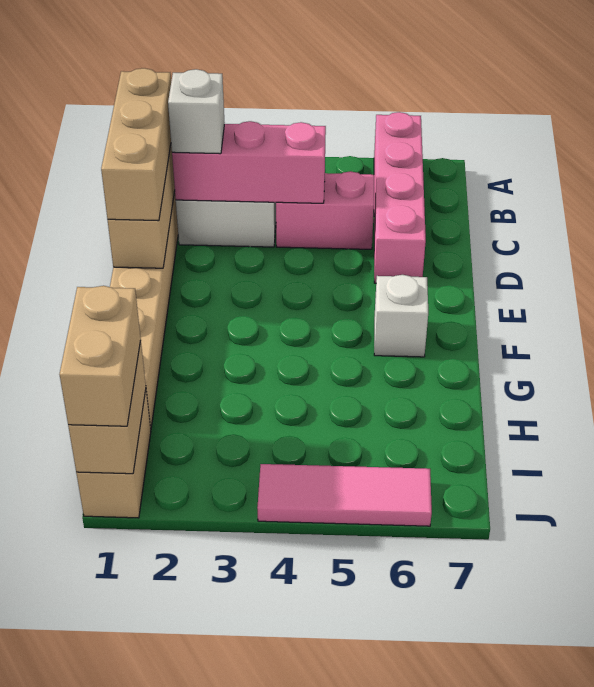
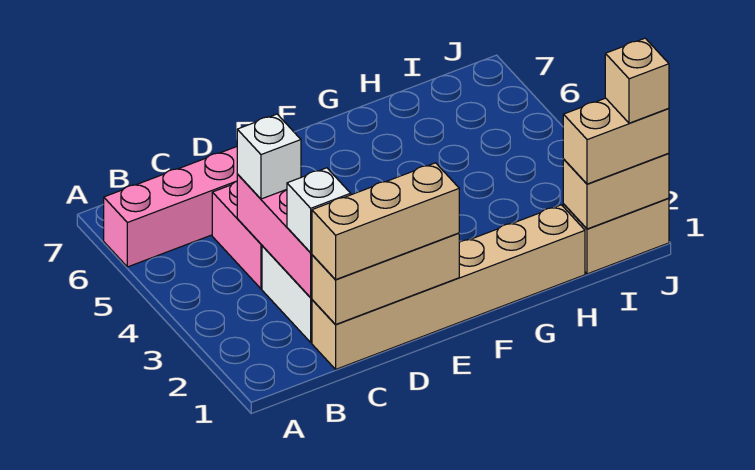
white 1x1 brick [374,275,428,357] -> white 1x1 brick moved to [237,114,301,199]
none -> tan 1x1 brick [605,38,669,123]
pink 1x3 tile [257,464,432,526] -> none

